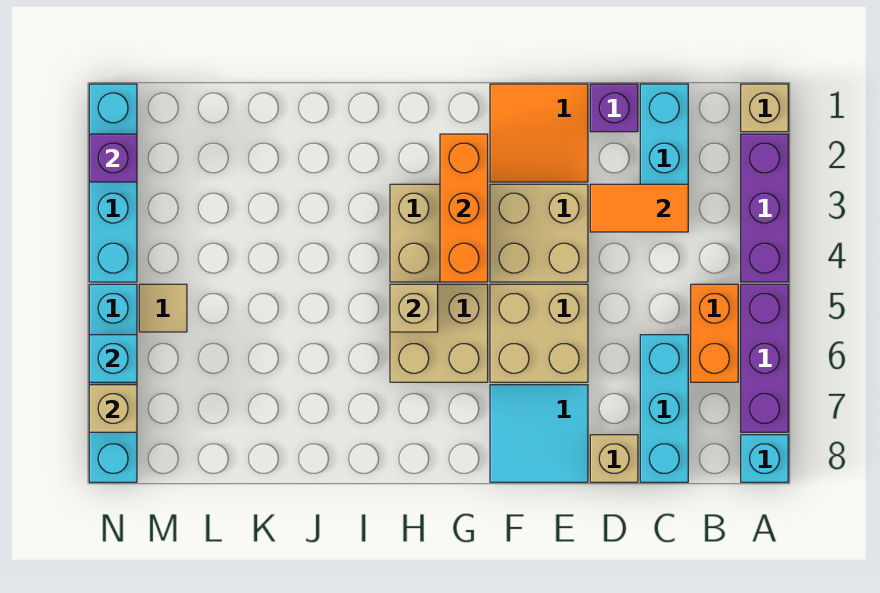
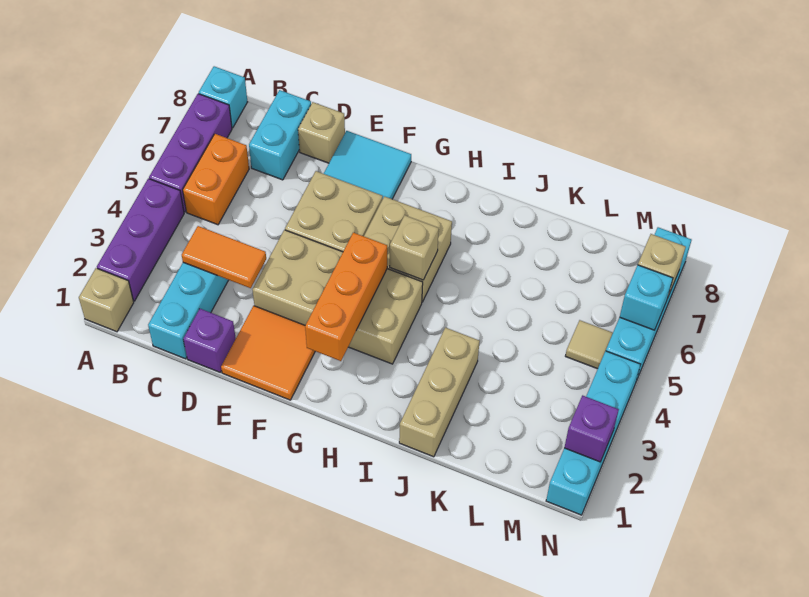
cyan 1x3 brick [640,335,688,482] -> cyan 1x2 brick [249,90,311,180]
none -> tan 1x3 brick [399,328,480,457]

